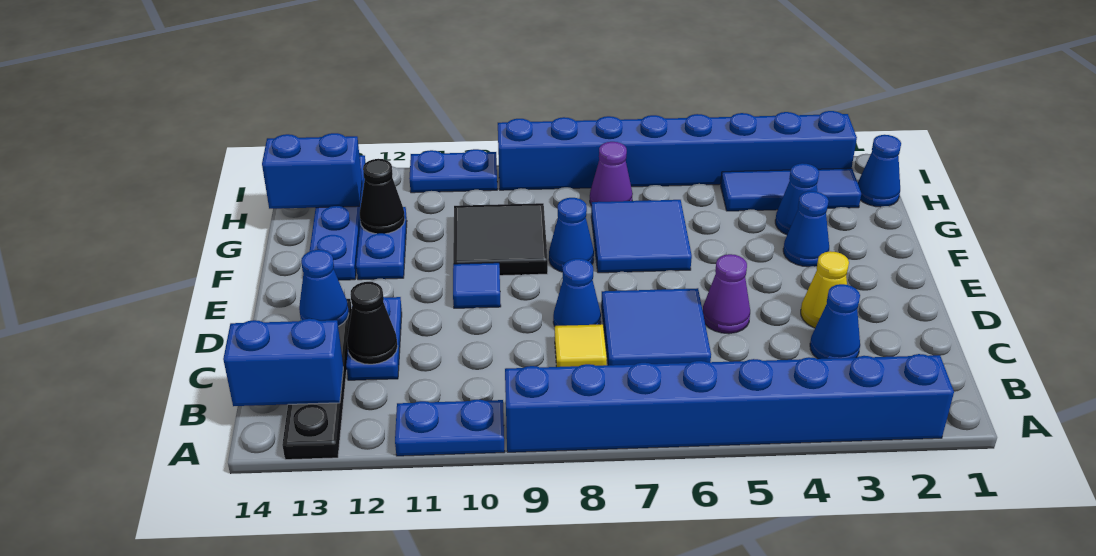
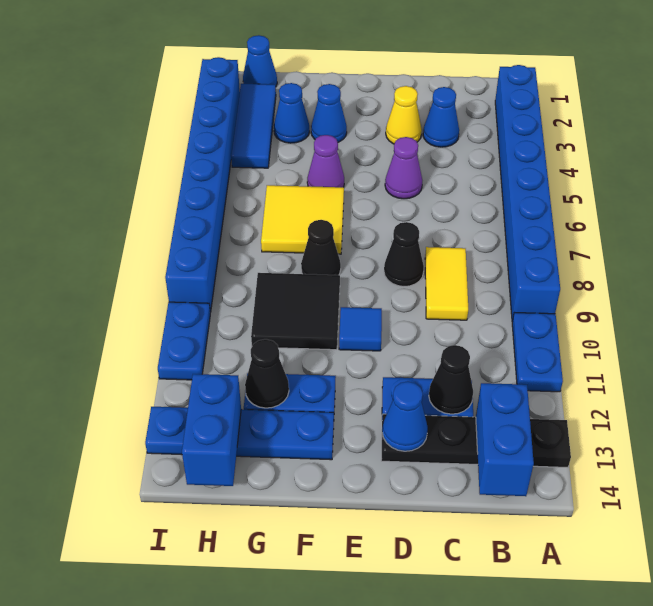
blue 2x2 tile [601,288,711,365] -> none
yellow 1x1 tile [555,324,607,367] -> yellow 1x2 tile [425,247,468,320]
blue 1x1 cone [553,259,601,326] -> black 1x1 cone [384,222,424,287]
blue 2x2 tile [591,200,692,273] -> yellow 2x2 tile [261,185,344,254]
blue 1x1 cone [549,198,594,272] -> black 1x1 cone [301,220,341,275]
purple 1x1 cone [590,142,633,206] -> purple 1x1 cone moved to [307,135,344,187]

